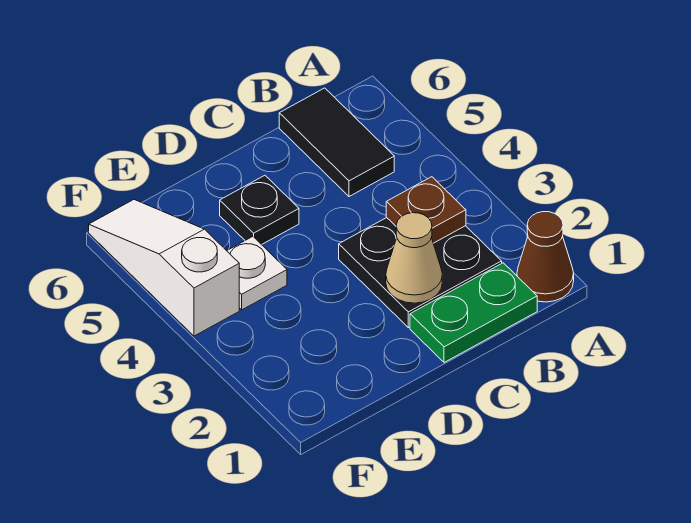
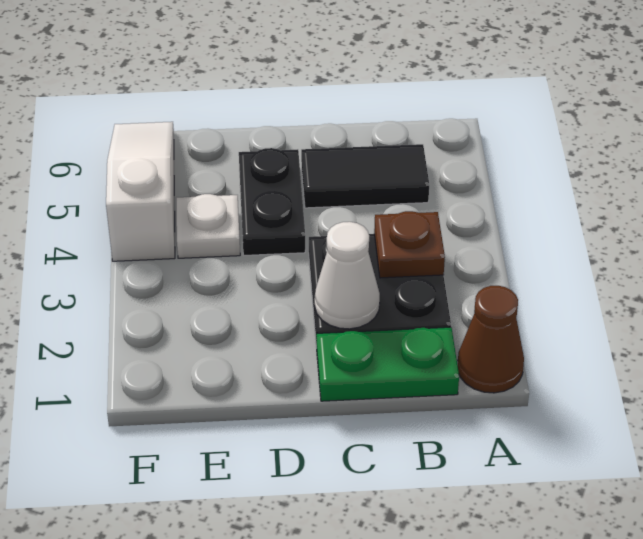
black 1x2 tile [279,88,394,196] -> black 1x2 tile turned to [301,144,429,208]
tan 1x1 cone [386,213,442,303] -> white 1x1 cone [315,222,380,329]
black 1x1 plate [220,175,299,245] -> black 1x2 plate [239,148,305,255]

